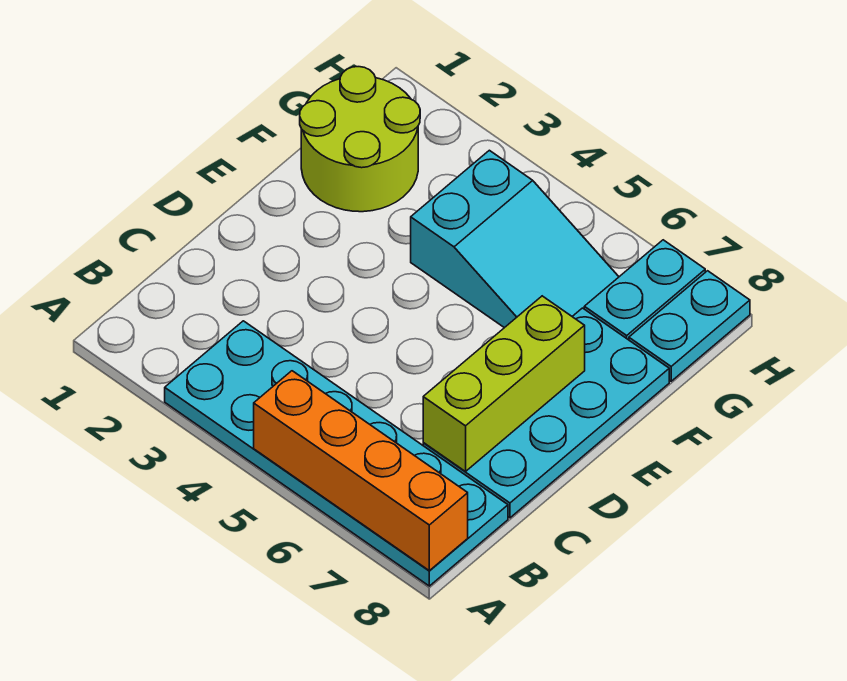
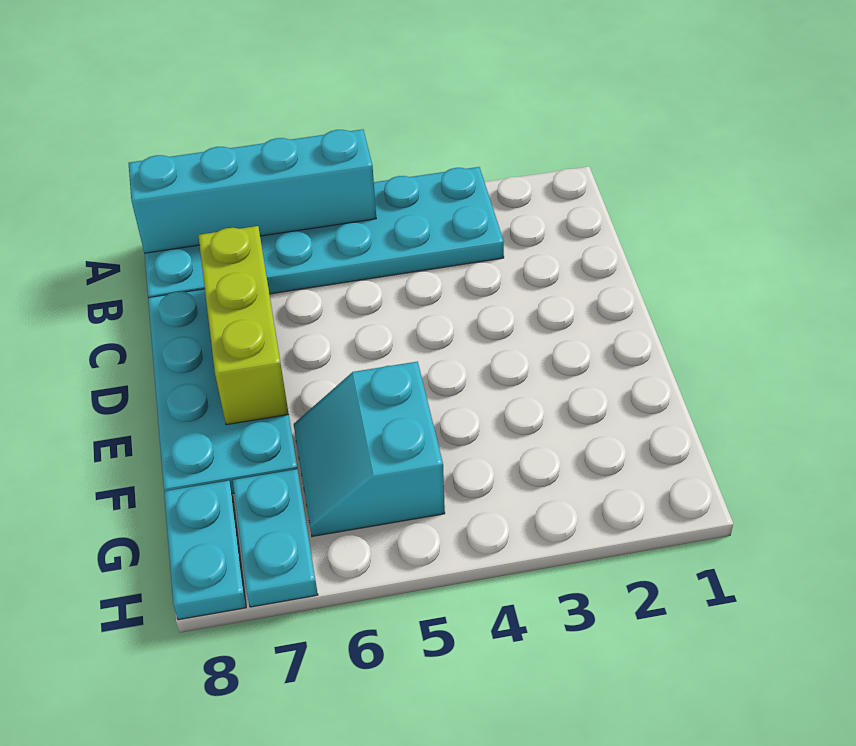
orange 1x4 brick [254,371,468,571] -> cyan 1x4 brick [129,129,376,253]
lime 2x2 round brick [300,67,420,212] -> none
cyan 2x3 slope [411,150,619,328] -> cyan 2x2 slope [294,362,445,536]

